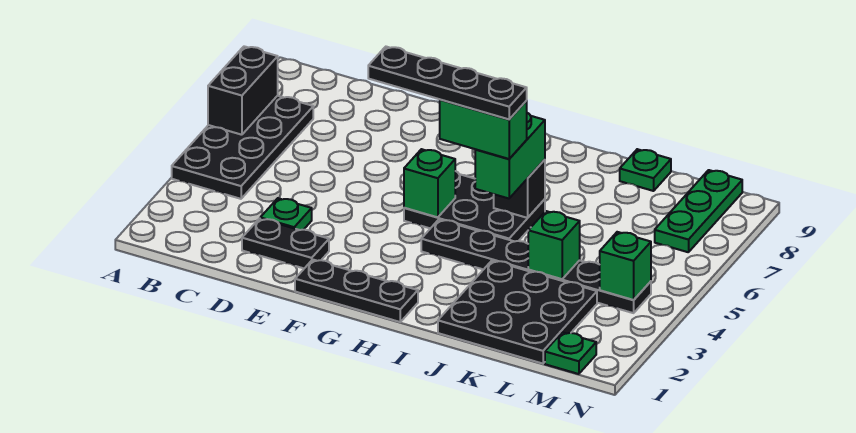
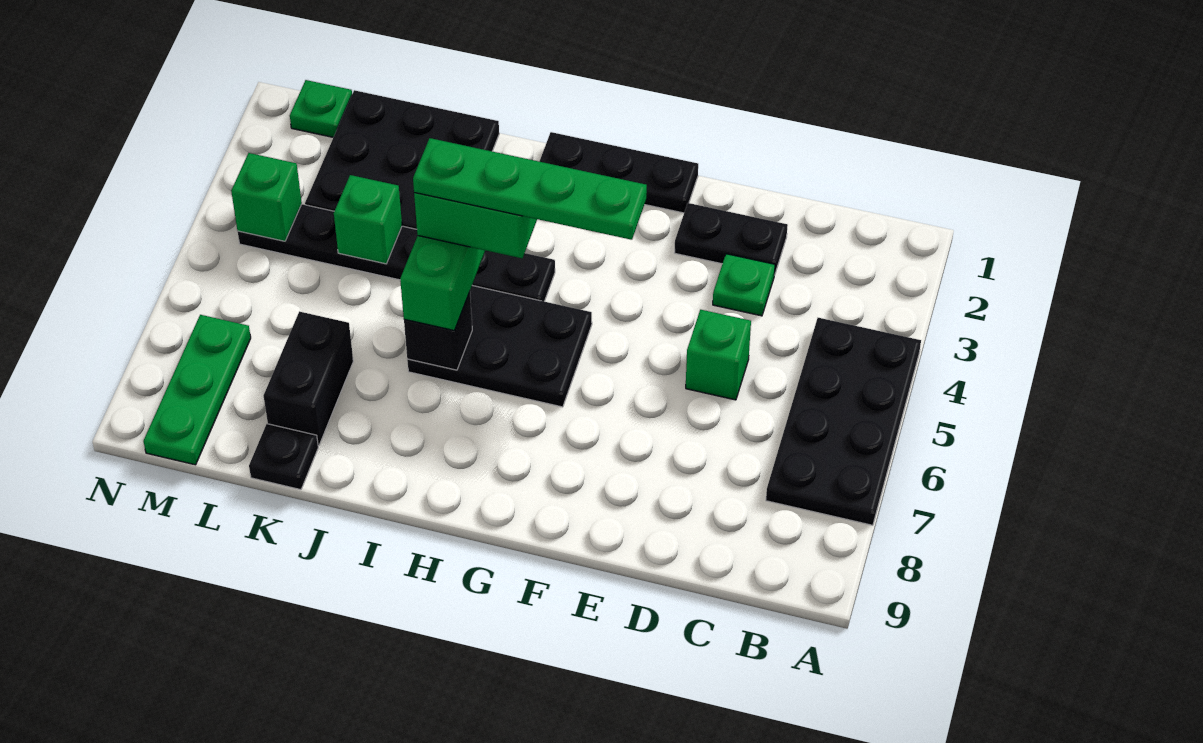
black 1x2 brick [208,46,278,135] -> black 1x2 brick moved to [264,311,353,445]
black 1x4 plate [368,47,527,119] -> green 1x4 plate [413,138,647,240]
green 1x1 brick [404,149,455,217] -> green 1x1 brick moved to [686,310,751,400]
green 1x1 plate [620,149,671,191] -> black 1x1 plate [249,424,318,490]

